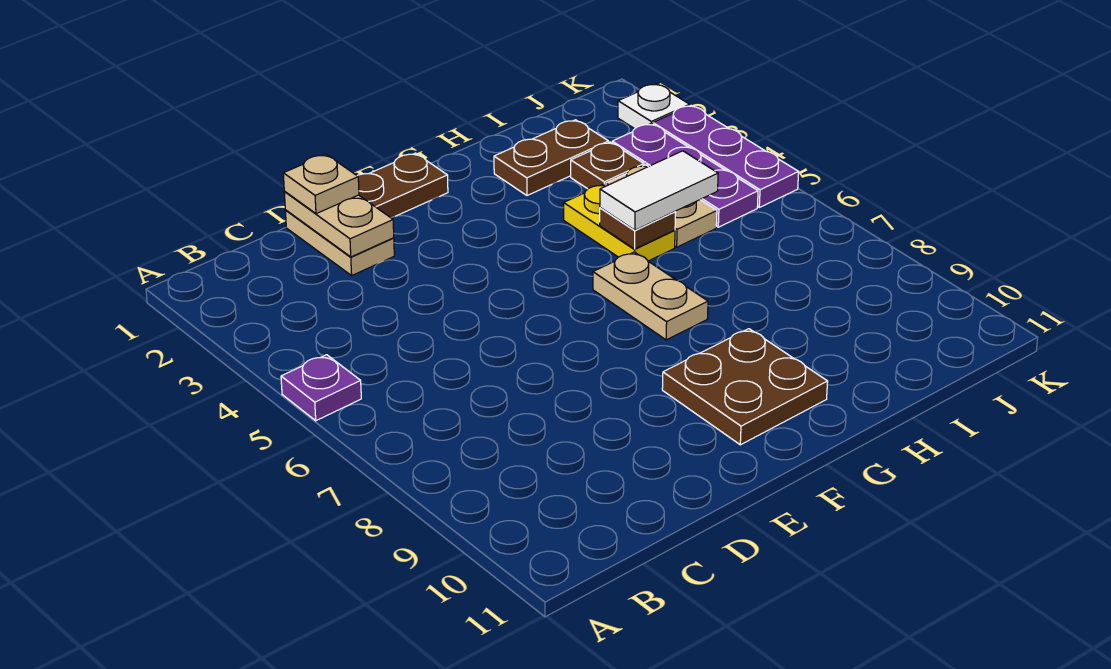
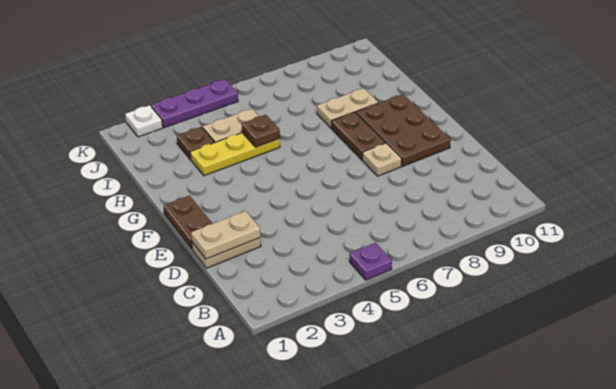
tan 1x1 plate [283,154,359,214] -> tan 1x1 plate moved to [362,143,402,176]
brown 2x2 plate [662,329,828,445] -> brown 2x3 plate [356,94,451,166]
tan 1x2 plate [593,252,708,340] -> tan 1x2 plate moved to [317,88,378,128]
brown 1x2 plate [494,120,609,195] -> brown 1x2 plate moved to [332,112,385,160]
yellow 1x2 plate [564,184,675,261] -> yellow 1x3 plate [190,133,280,176]
white 1x2 tile [600,151,718,230] -> none
purple 1x3 plate [612,124,758,227] -> none

